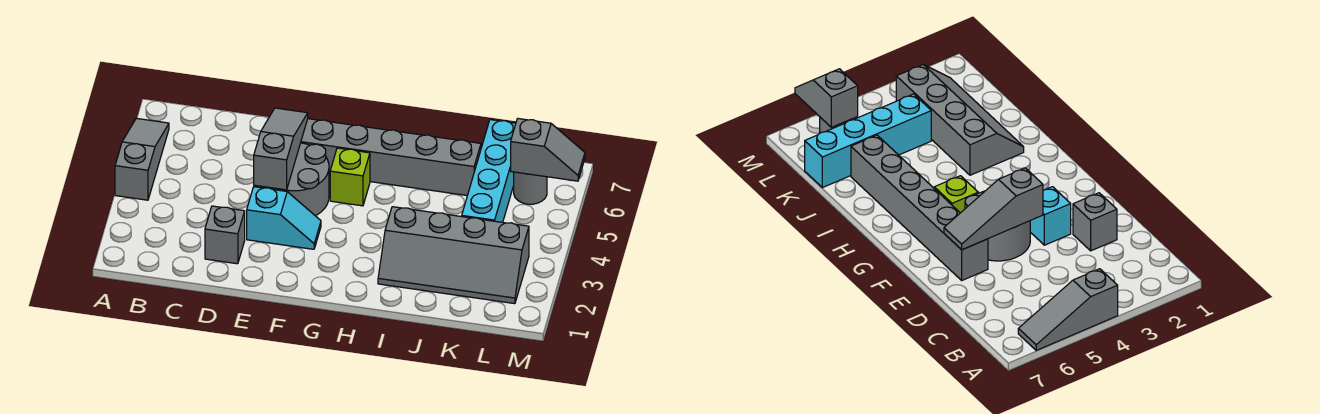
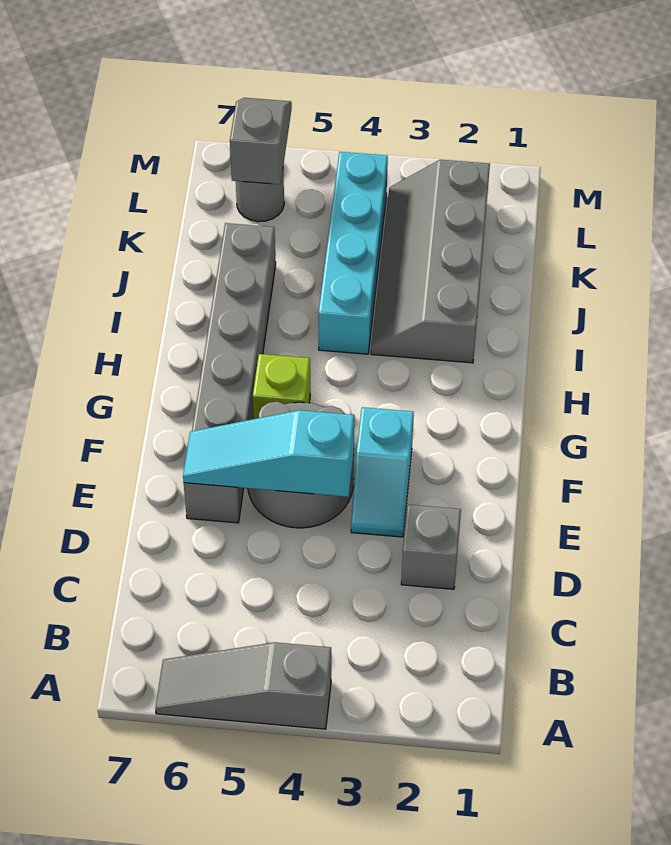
cyan 1x2 slope [247,187,321,249] -> cyan 1x2 slope turned to [351,407,414,537]
grey 1x3 slope [254,108,308,190] -> cyan 1x3 slope [183,410,354,497]
grey 2x4 slope [378,207,529,304] -> grey 2x4 slope turned to [371,160,490,363]
cyan 1x4 brick [462,120,516,222] -> cyan 1x4 brick turned to [319,152,388,354]

